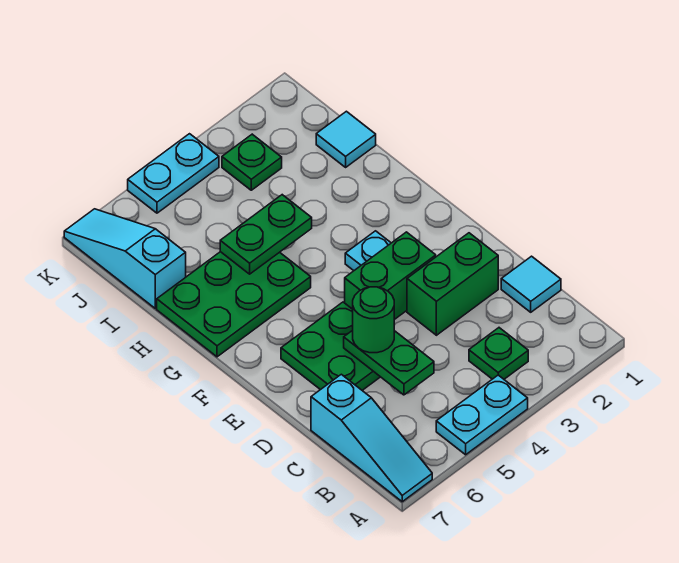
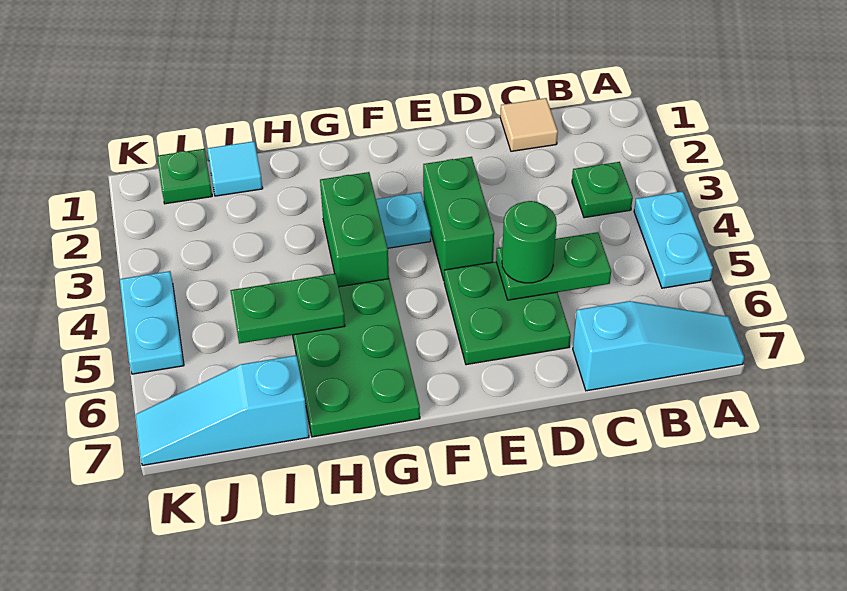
cyan 1x1 tile [501,256,561,312] -> tan 1x1 tile [500,98,558,151]
green 1x2 brick [407,233,498,335] -> green 1x2 brick moved to [320,172,389,287]
green 1x2 plate [220,195,312,274] -> green 1x2 plate turned to [230,274,345,344]
green 1x1 plate [222,134,282,190] -> green 1x1 plate moved to [157,149,212,204]

